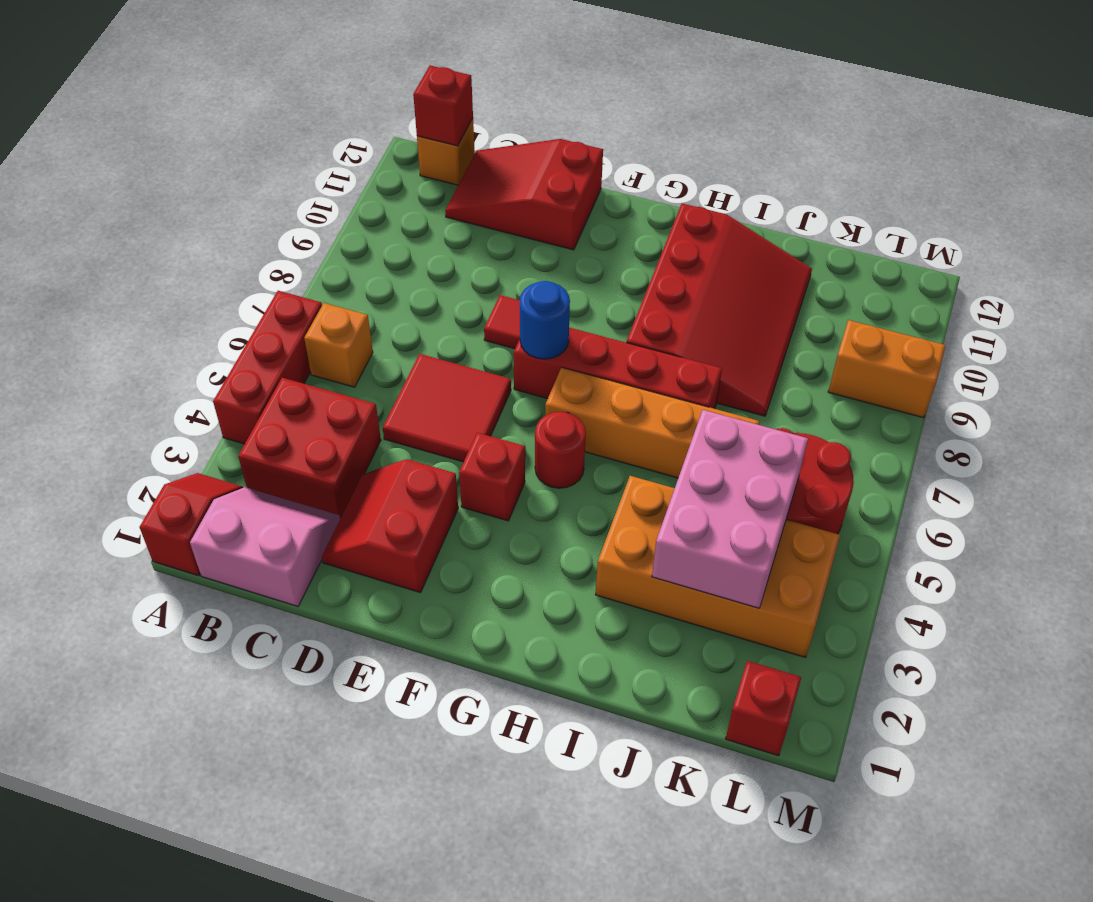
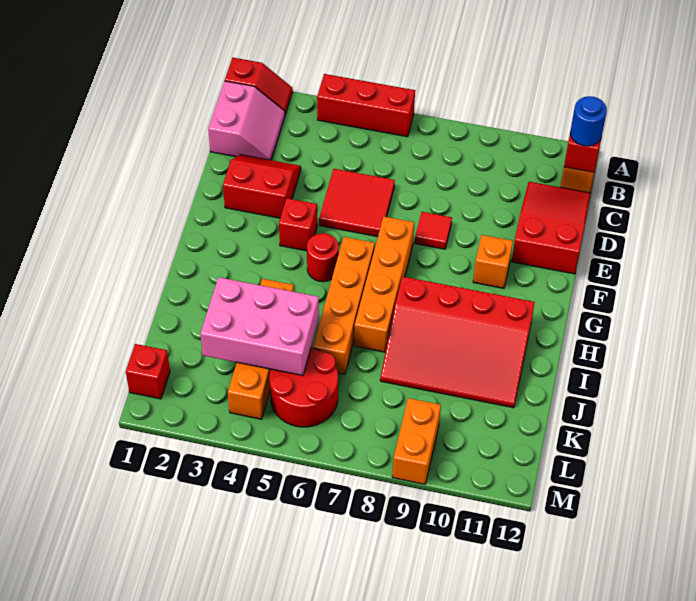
red 2x2 brick [238,378,381,519] -> none
orange 1x1 brick [304,303,373,387] -> orange 1x1 brick moved to [473,235,513,288]
red 1x4 brick [513,328,722,409] -> orange 1x4 brick [354,217,414,352]
blue 1x1 round brick [520,281,570,359] -> blue 1x1 round brick moved to [571,96,607,146]
orange 2x4 brick [595,476,840,657] -> orange 1x4 brick [228,279,294,419]

